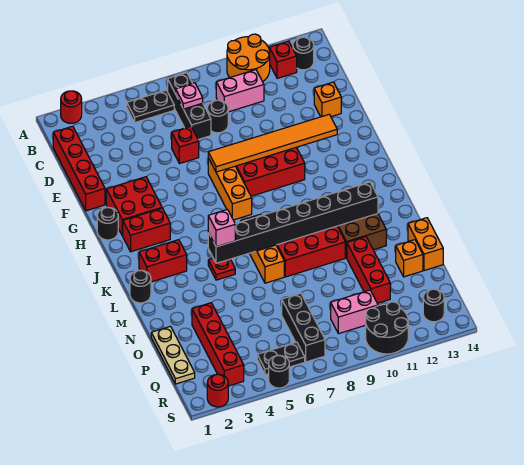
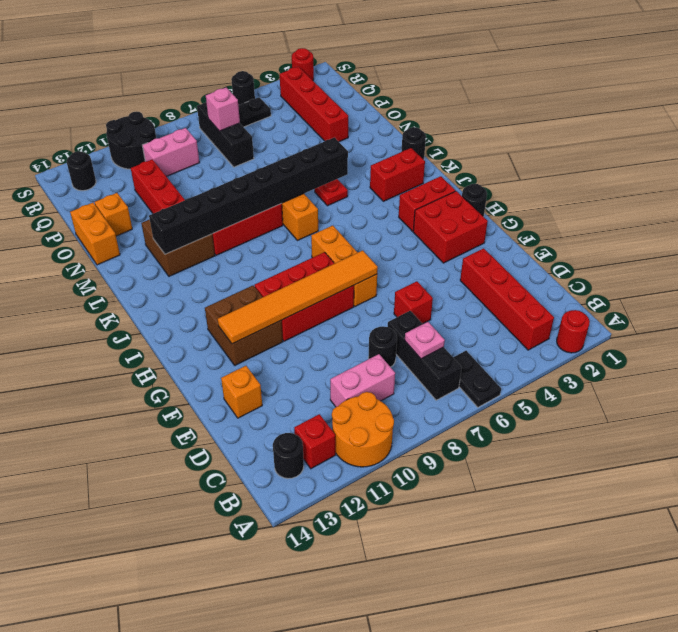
black 1x2 plate [127,90,174,122] -> black 1x2 plate turned to [453,351,501,407]
red 1x4 brick [53,126,105,211] -> red 1x4 brick moved to [460,248,554,350]
none -> brown 2x2 brick [205,285,283,365]
pink 1x1 brick [208,210,235,247] -> pink 1x1 brick moved to [206,88,240,131]
tan 1x3 plate [151,326,195,384] -> none

